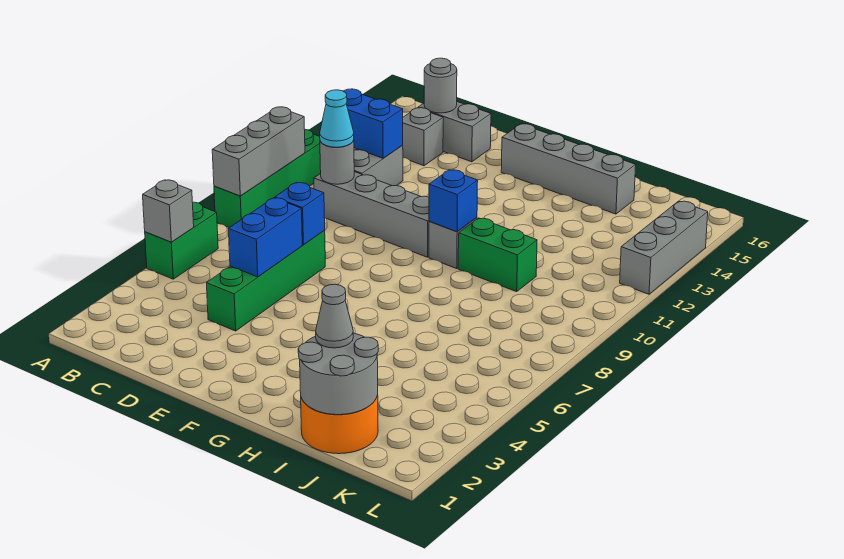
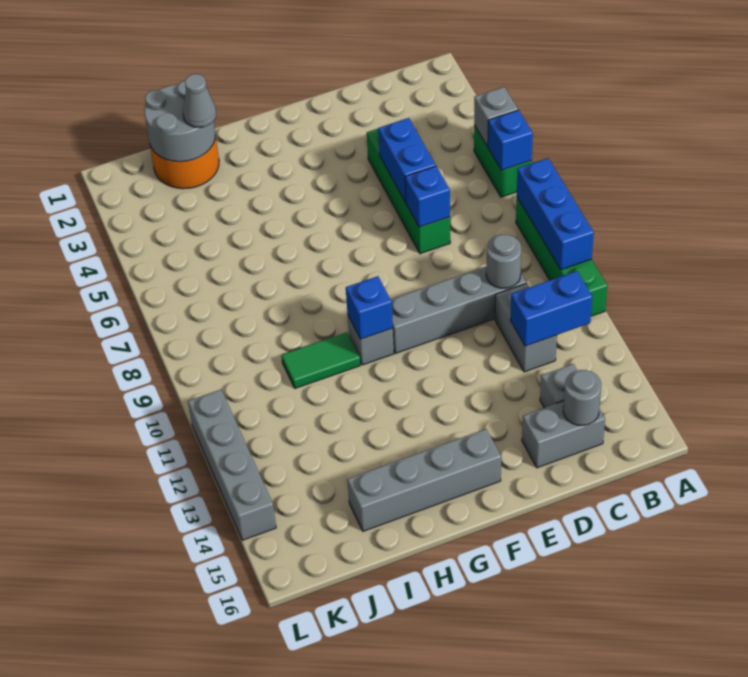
none -> blue 1x1 brick [488,110,533,170]
grey 1x3 brick [212,107,305,196] -> blue 1x3 brick [517,158,594,270]
cyan 1x1 cone [320,90,354,147] -> none
green 1x2 brick [458,218,537,292] -> green 1x2 tile [282,332,360,388]
grey 1x3 brick [620,201,708,294] -> grey 1x4 brick [188,390,276,540]

